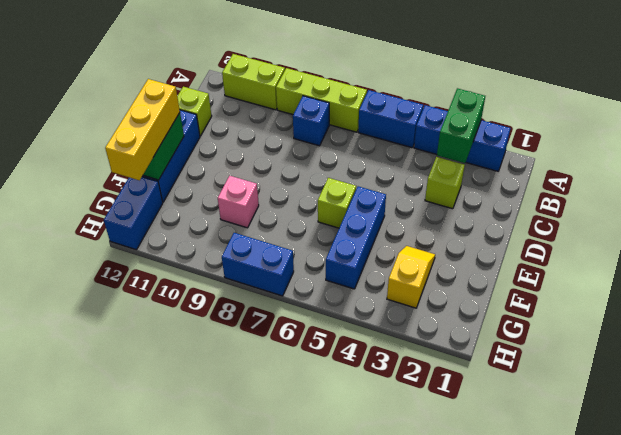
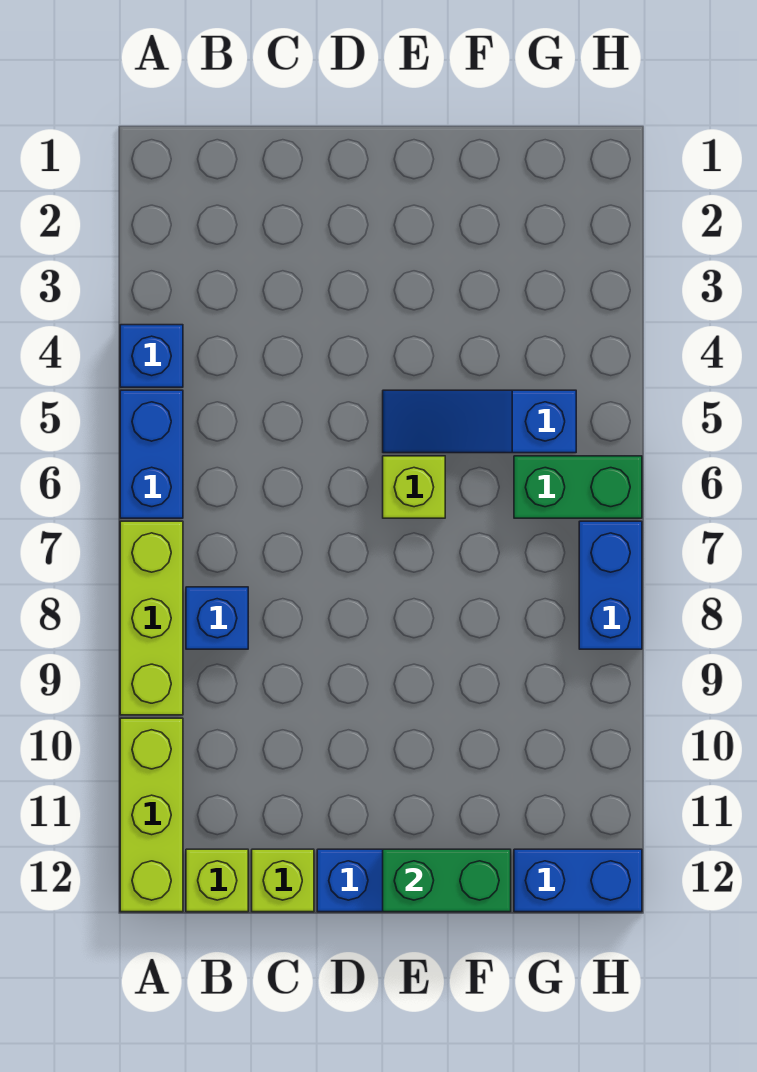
blue 1x3 brick [414,105,510,171] -> blue 1x1 brick [120,325,183,387]
green 1x2 brick [437,88,485,163] -> green 1x2 brick moved to [514,456,642,518]
lime 1x2 brick [222,54,285,110] -> lime 1x3 brick [120,718,183,912]
lime 1x1 brick [425,157,465,209] -> lime 1x1 brick moved to [186,849,248,912]
blue 1x3 brick [326,186,386,289] -> blue 1x3 slope [383,390,576,453]
yellow 1x3 brick [105,79,180,180] -> none
yellow 1x2 slope [387,246,435,308] -> none
pink 1x1 brick [218,176,259,228] -> none

